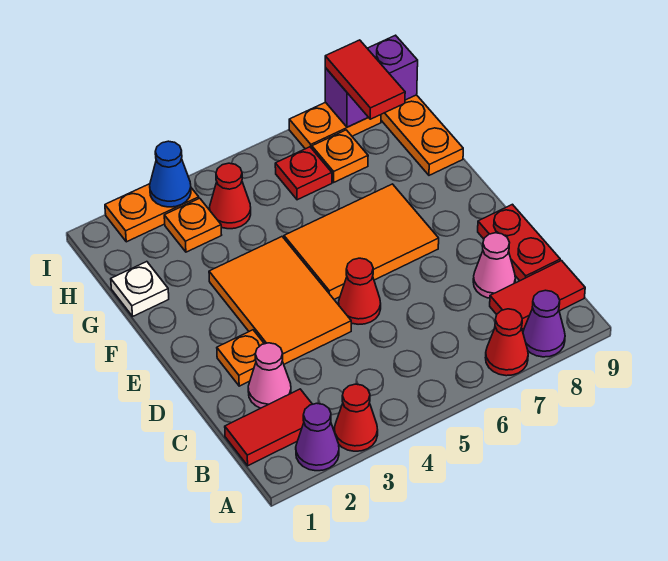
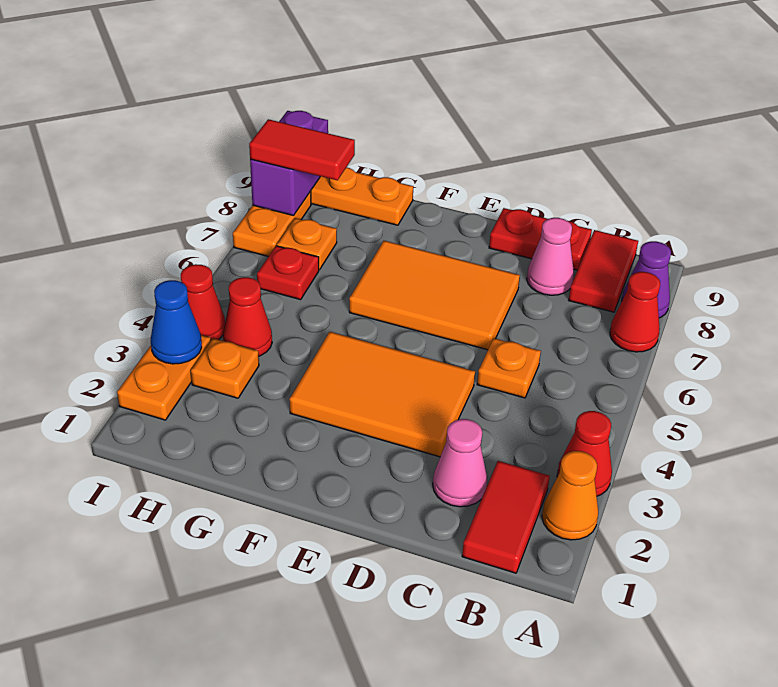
purple 1x1 cone [296,403,339,471] -> orange 1x1 cone [542,451,598,540]
orange 1x1 plate [217,330,264,386] -> orange 1x1 plate moved to [477,338,541,398]
red 1x1 cone [339,258,381,324] -> red 1x1 cone moved to [181,264,225,340]
orange 2x3 tile [284,184,439,299] -> orange 2x3 tile turned to [349,241,520,350]
white 1x1 plate [111,262,169,316] -> none

